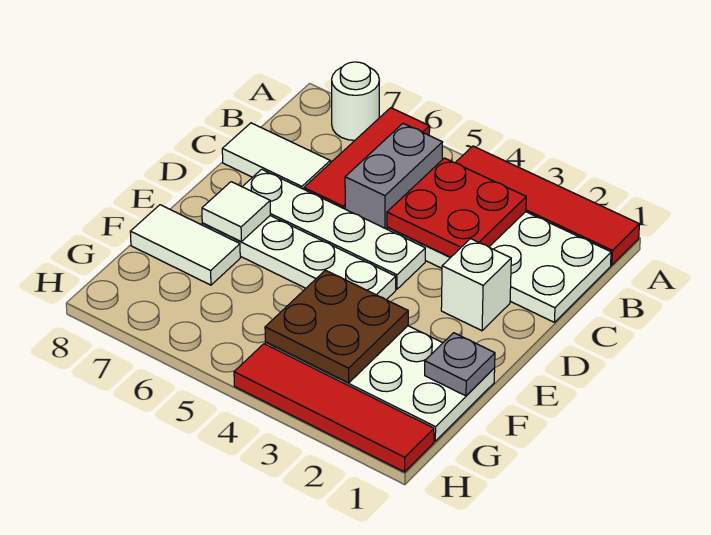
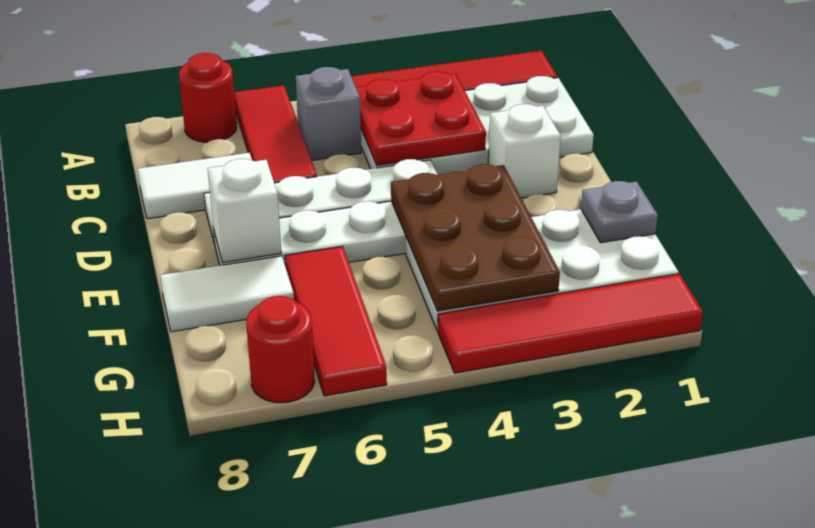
white 1x1 round brick [332,62,379,140] -> red 1x1 round brick [179,53,237,142]
grey 1x2 brick [345,124,443,229] -> grey 1x1 brick [296,67,361,160]
white 1x1 tile [202,182,270,241] -> white 1x1 brick [208,159,281,263]
brown 2x2 plate [265,270,408,383] -> brown 2x3 plate [391,164,560,311]
none -> red 1x3 tile [285,246,387,396]
none -> red 1x1 round brick [246,296,315,403]

